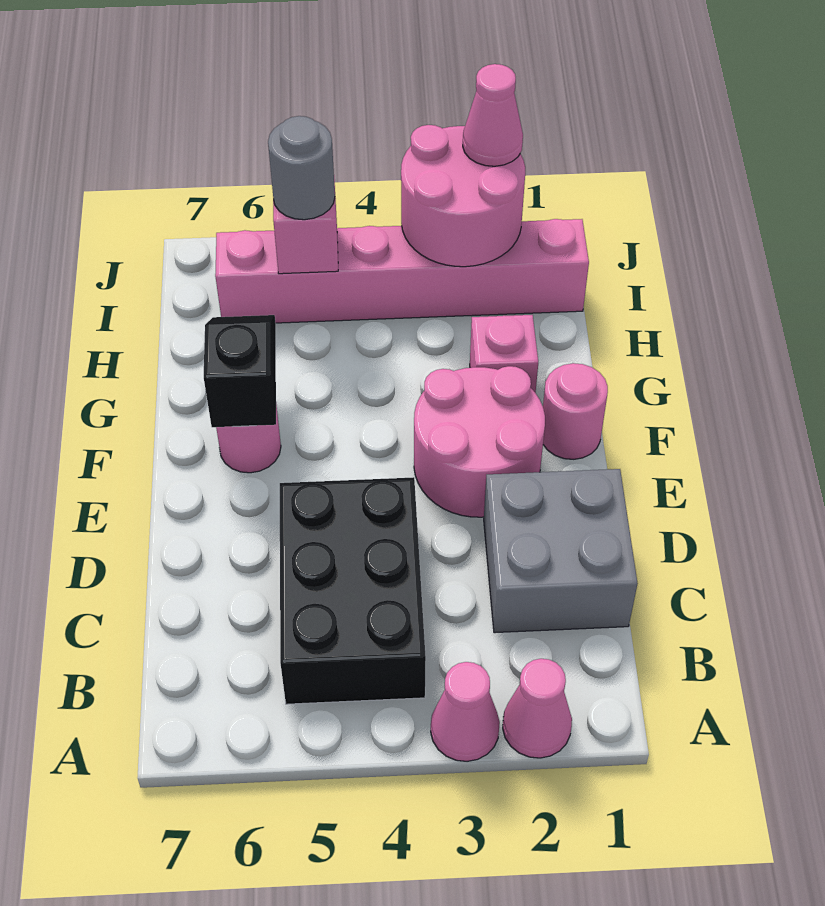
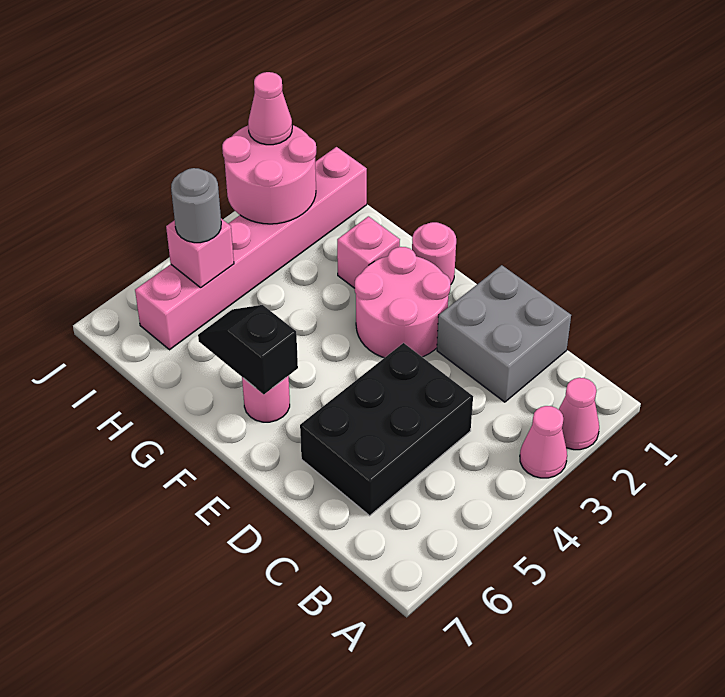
black 2x3 brick [280,477,426,704] -> black 2x3 brick turned to [300,343,473,516]

